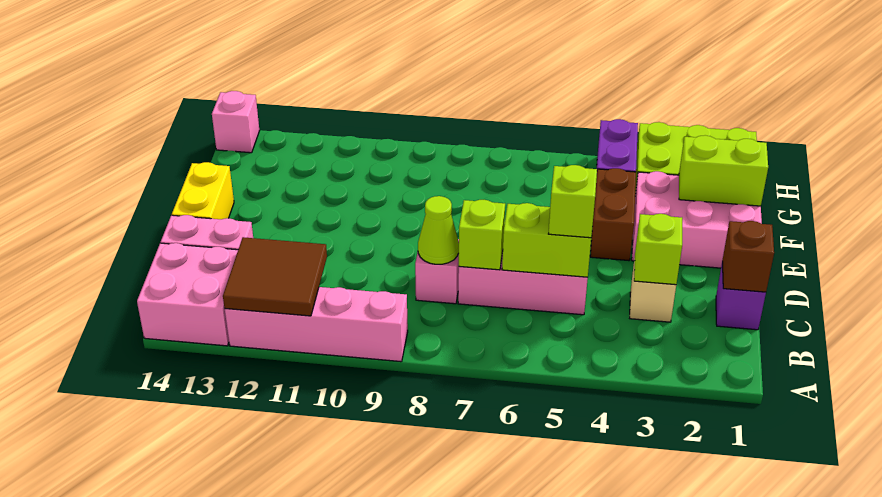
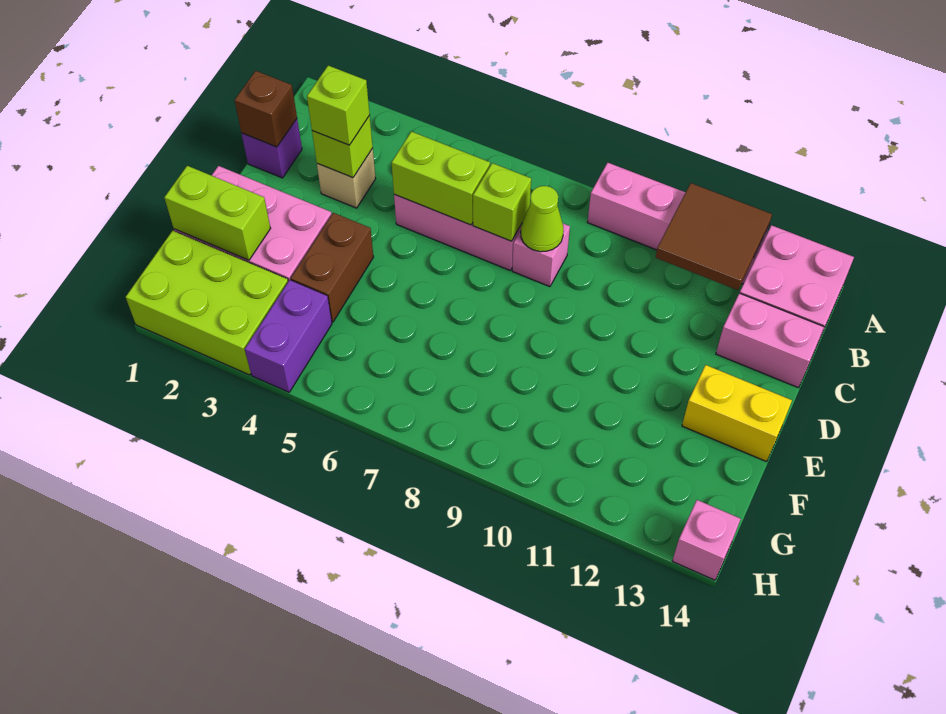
lime 1x1 brick [549,165,597,238] -> lime 1x1 brick moved to [307,66,370,145]
yellow 1x2 brick [172,162,234,219] -> yellow 1x2 brick turned to [682,365,792,462]

